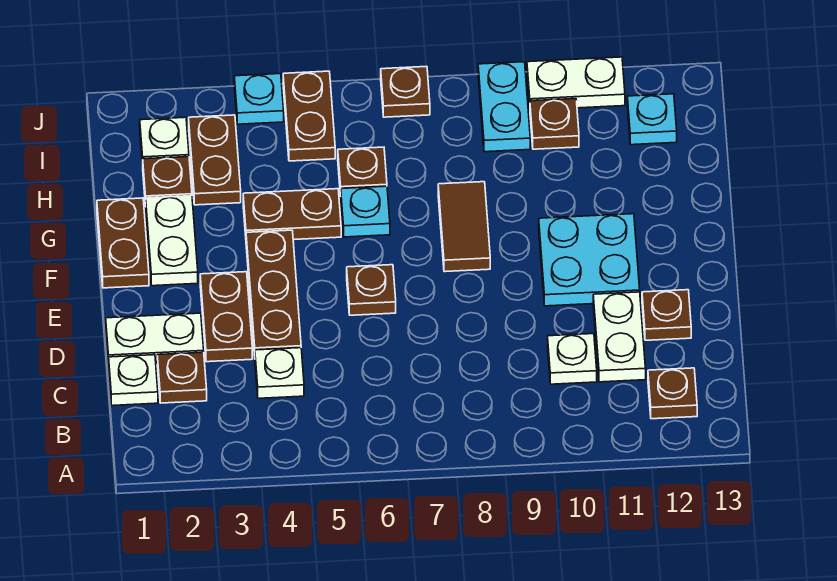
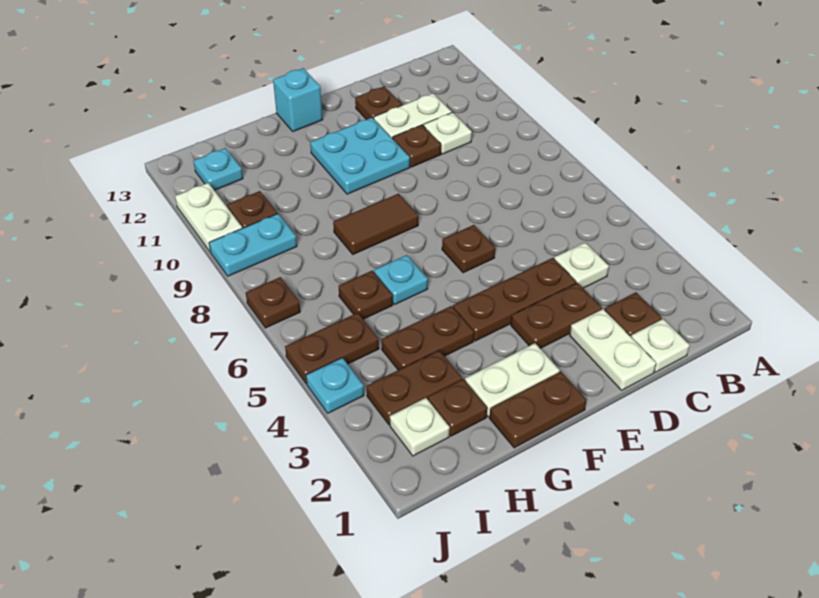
brown 1x1 plate [648,368,697,419] -> brown 1x1 plate moved to [393,125,441,167]
none -> cyan 1x1 brick [273,68,323,131]
brown 1x2 plate [243,189,341,240] -> brown 1x2 plate turned to [381,306,474,370]

